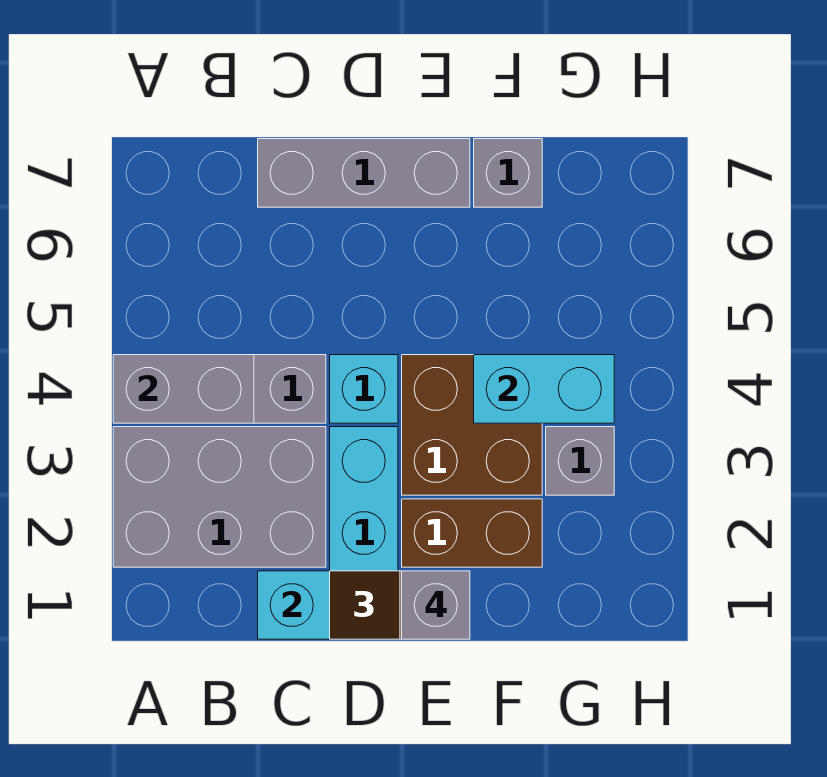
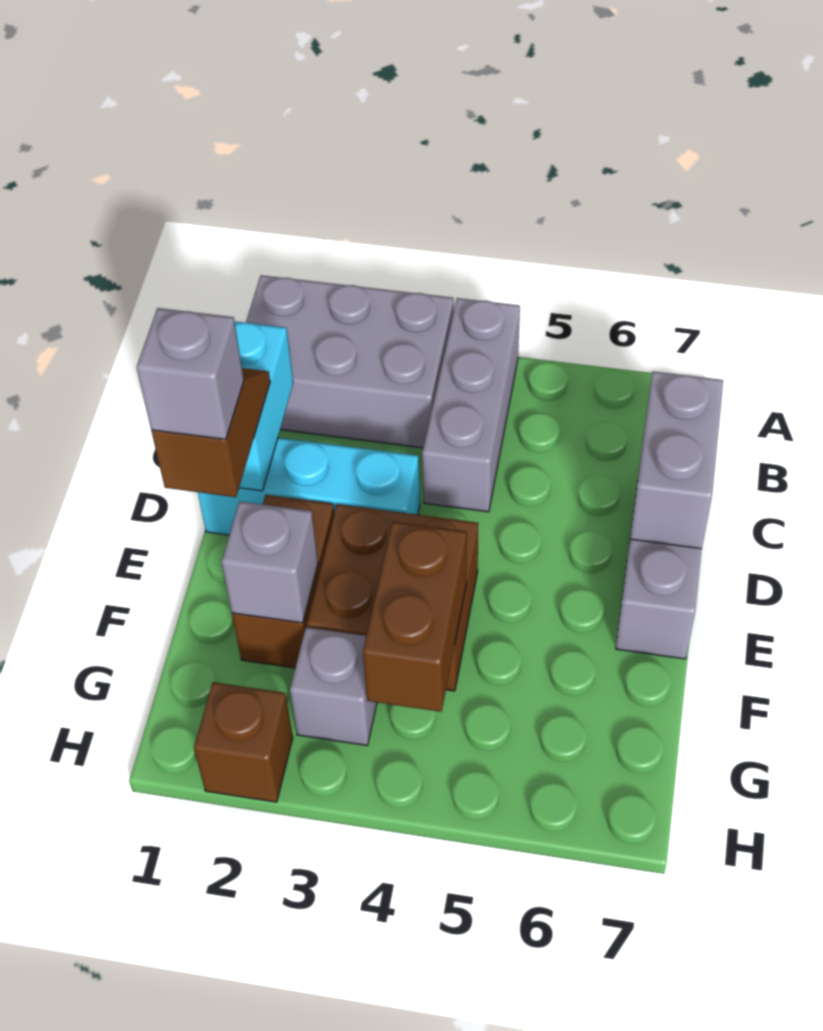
grey 2x3 brick [113,427,326,567] -> grey 2x3 brick turned to [246,275,454,448]
grey 1x2 brick [113,355,254,423] -> grey 1x2 brick moved to [630,371,723,549]
cyan 1x1 brick [330,355,398,423] -> none
cyan 1x2 brick [474,355,614,423] -> brown 1x2 brick [363,522,467,712]
grey 1x1 brick [474,139,542,207] -> grey 1x1 brick moved to [221,501,318,623]
none -> brown 1x1 brick [194,682,293,802]

